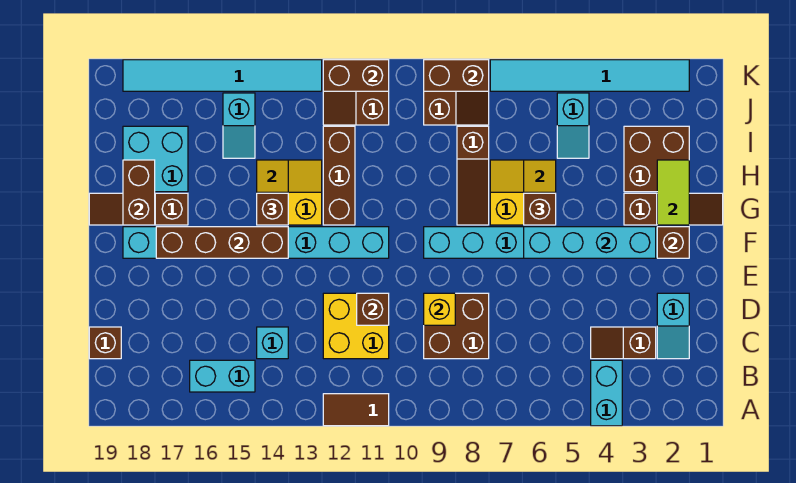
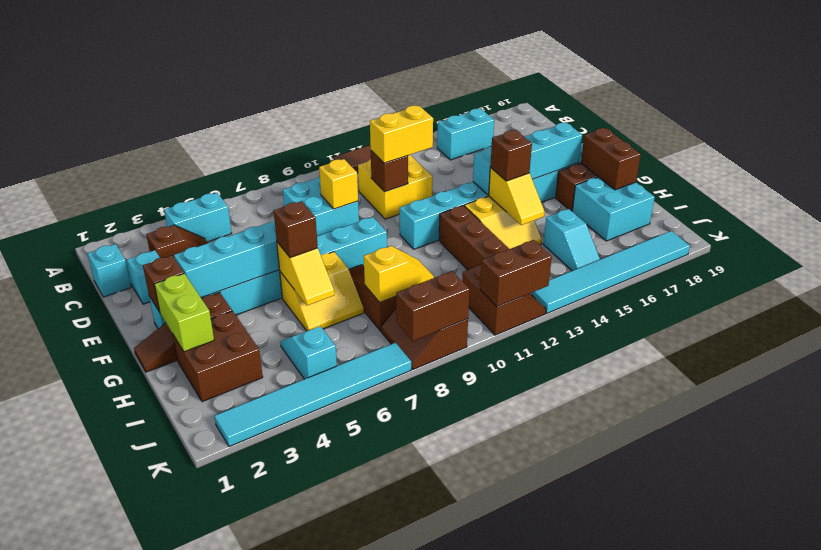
cyan 1x2 brick [591,360,622,426] -> cyan 1x2 brick turned to [164,193,232,242]
brown 2x2 brick [424,293,489,359] -> cyan 2x2 brick [283,176,359,236]
cyan 1x1 brick [257,327,288,359] -> cyan 1x1 brick moved to [87,244,131,297]
brown 1x1 brick [89,327,121,359] -> none
none -> yellow 1x2 brick [370,106,433,163]
brown 1x4 brick [156,227,288,258] -> cyan 1x4 brick [473,123,582,195]
lime 1x2 tile [657,160,689,225] -> lime 1x2 brick [154,274,214,352]
none -> yellow 1x2 slope [364,246,434,302]
cyan 1x2 slope [223,93,255,158] -> cyan 1x2 slope turned to [543,209,600,271]

